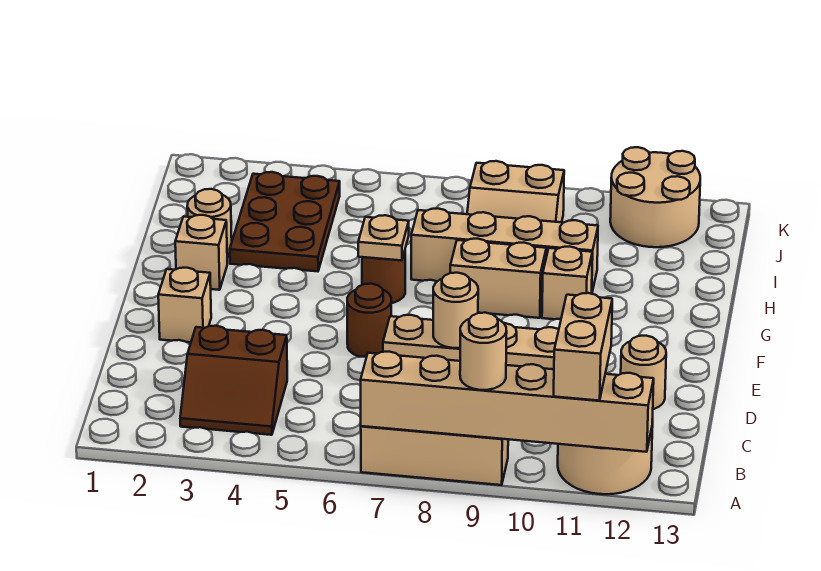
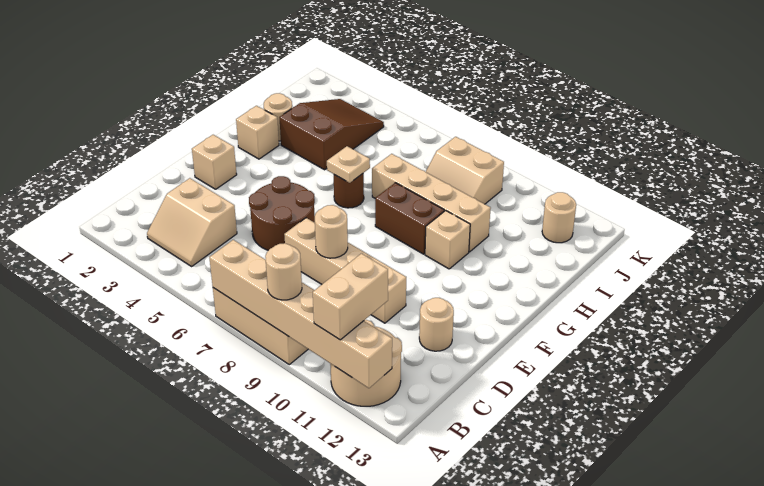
brown 2x2 slope [180,326,287,435] -> tan 2x2 slope [147,178,237,266]
brown 1x1 round brick [347,284,391,357] -> brown 2x2 round brick [249,176,315,250]
tan 1x2 brick [450,239,546,318] -> brown 1x2 brick [375,183,444,254]
brown 2x3 plate [230,172,340,271] -> brown 2x3 slope [279,99,384,170]
tan 2x2 round brick [610,147,700,247] -> tan 1x1 round brick [542,192,576,243]

